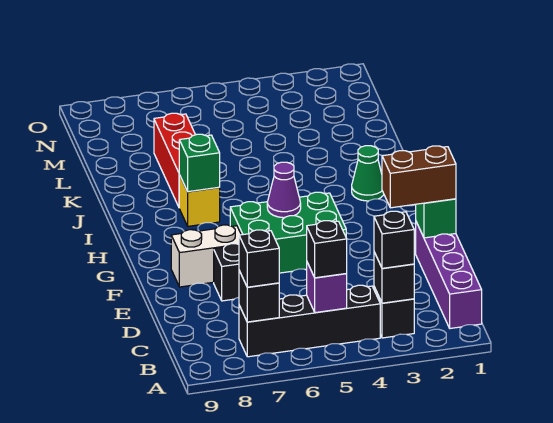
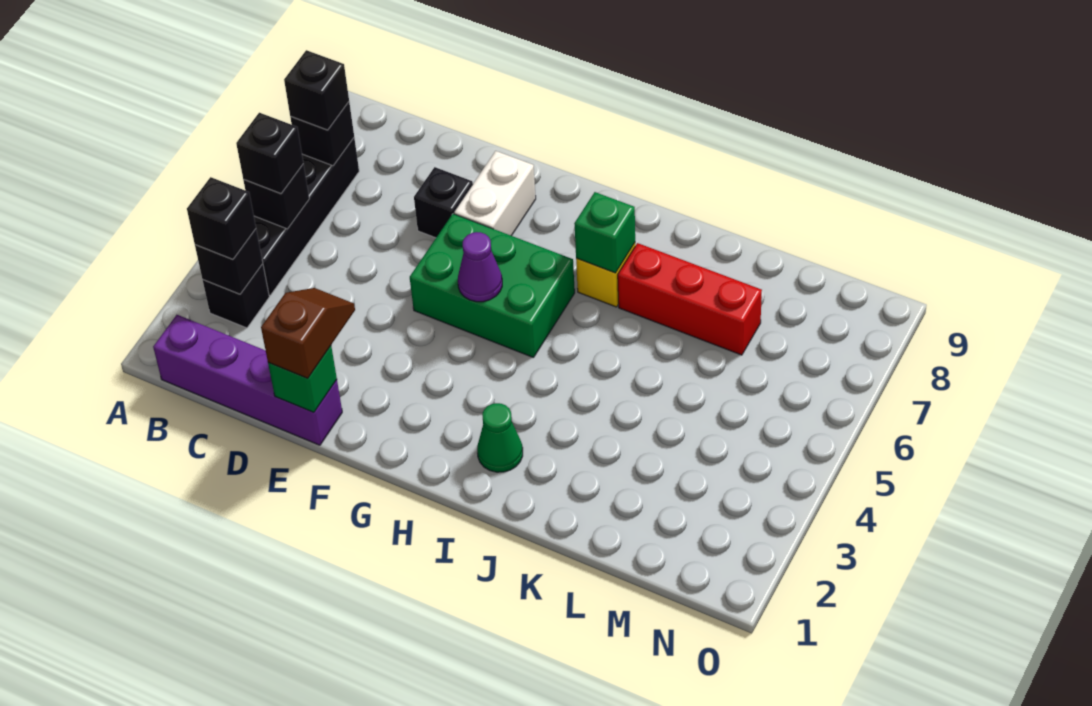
purple 1x1 brick [307,263,347,313] -> black 1x1 brick [243,164,309,229]
brown 1x2 brick [382,146,456,208] -> brown 1x2 slope [261,288,355,378]
green 2x3 brick [230,192,346,273] -> green 2x3 brick turned to [410,214,575,358]

